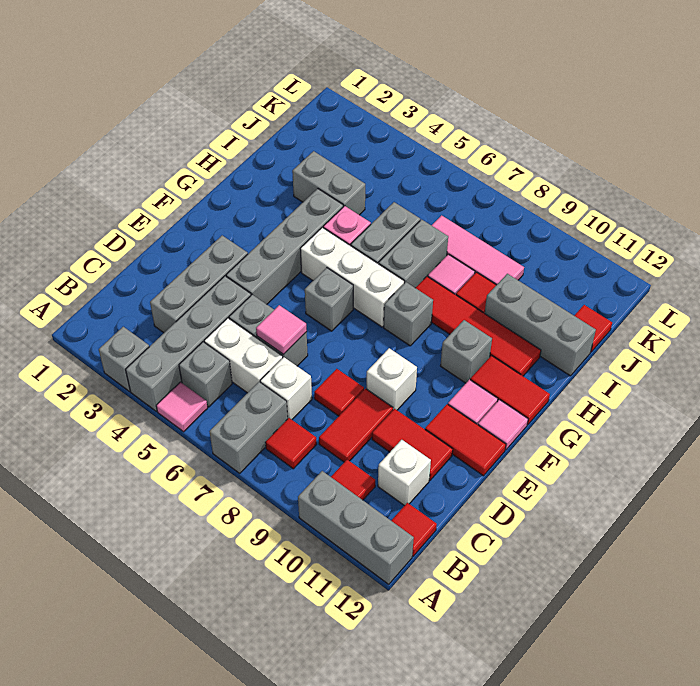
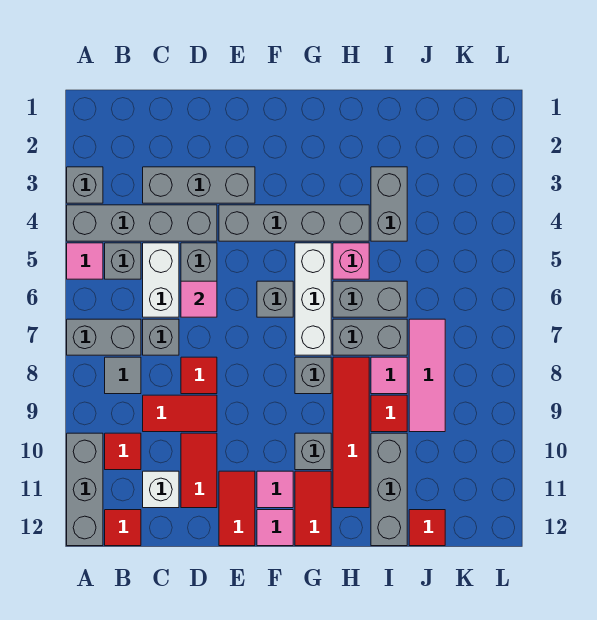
red 1x1 tile [265,418,317,469] -> grey 1x1 tile [105,357,141,394]
white 1x1 brick [260,357,312,420] -> grey 1x1 brick [143,319,179,355]
white 1x1 brick [366,348,417,410] -> none

